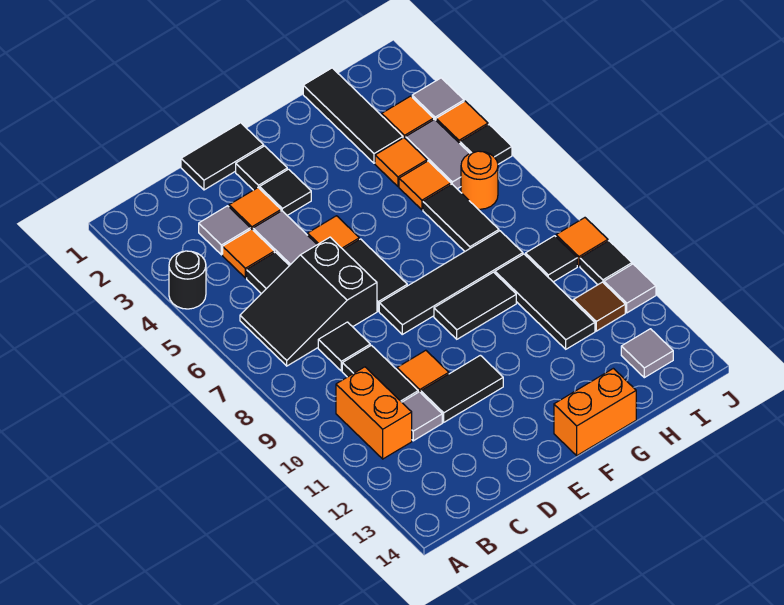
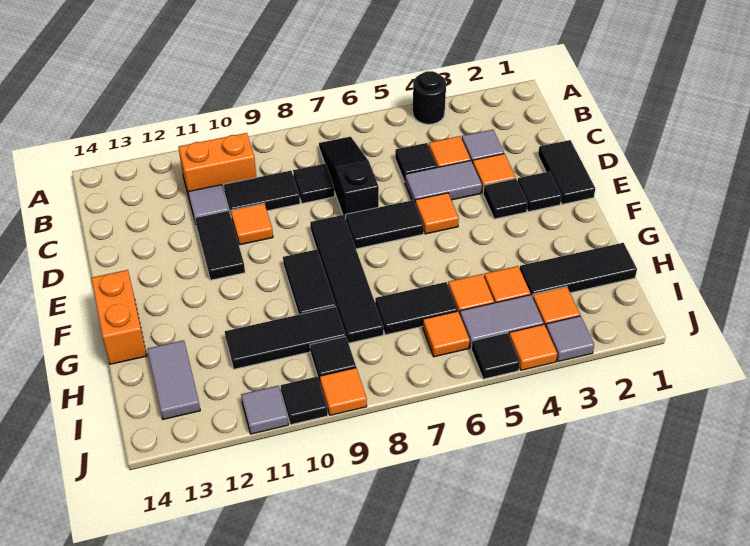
black 2x3 slope [240,237,377,366] -> black 1x3 slope [319,137,379,219]
orange 1x1 round brick [461,151,498,209] -> orange 1x1 tile [423,311,470,357]
brown 1x1 tile [573,282,625,331] -> none
grey 1x1 tile [621,329,673,378] -> grey 1x2 tile [147,340,200,419]

